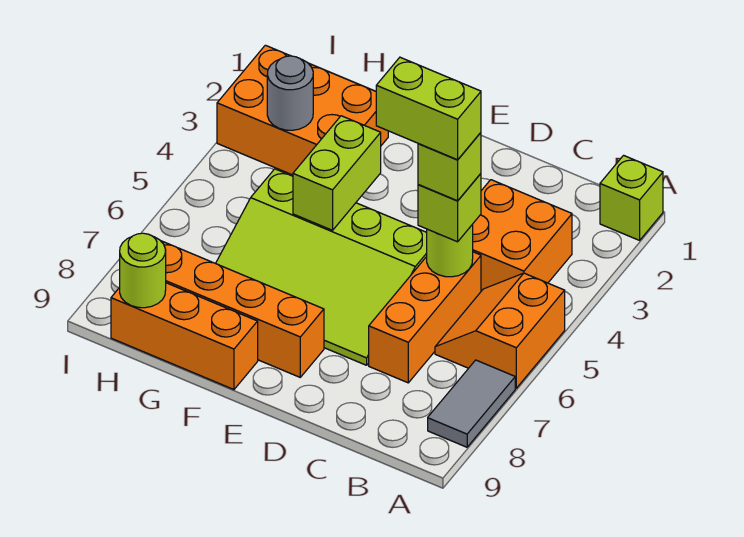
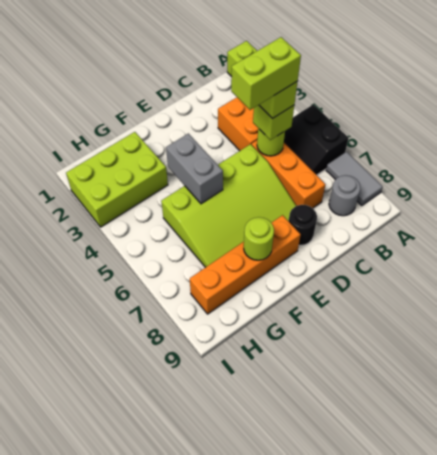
orange 2x2 slope [435,273,565,388] -> black 2x2 slope [284,104,349,175]
none -> black 1x1 round brick [289,205,317,245]
lime 1x2 brick [293,116,381,230] -> grey 1x2 brick [166,134,223,204]
orange 1x3 brick [111,283,258,390] -> none
orange 2x3 brick [217,45,388,175] -> lime 2x3 brick [66,132,168,227]
grey 1x1 round brick [267,56,313,130] -> grey 1x1 round brick moved to [329,175,360,216]
lime 1x1 round brick [120,233,166,308] -> lime 1x1 round brick moved to [244,217,274,260]

